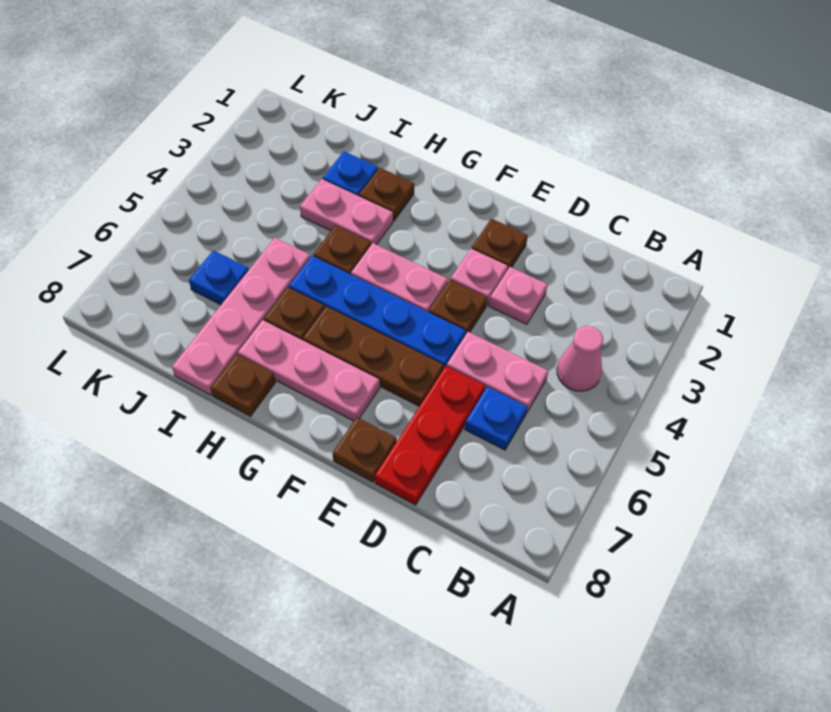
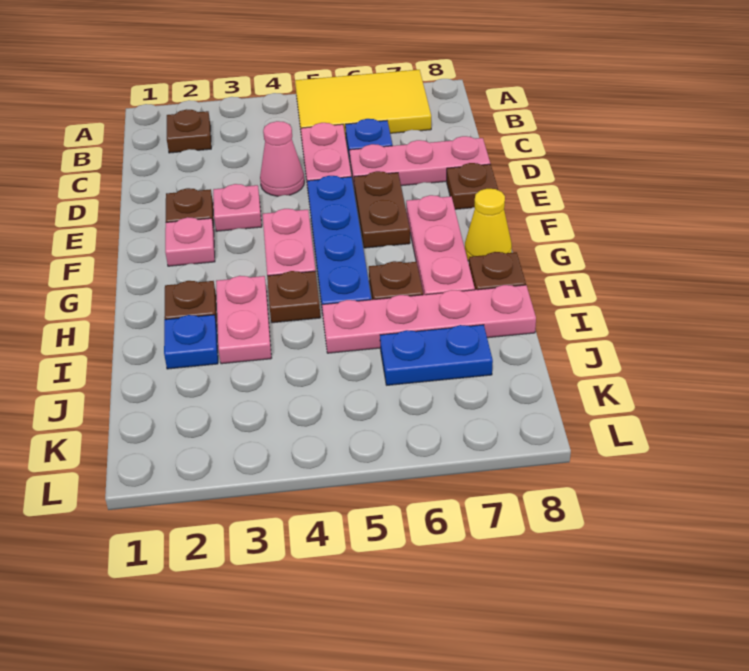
none -> yellow 2x3 tile [295,70,431,138]
pink 1x1 cone [557,326,603,391] -> pink 1x1 cone moved to [260,121,304,196]
pink 1x1 plate [489,267,548,325] -> pink 1x1 plate moved to [165,217,215,266]
red 1x3 plate [375,366,485,505] -> pink 1x3 plate [350,136,490,190]
brown 1x1 plate [429,280,487,334] -> brown 1x1 plate moved to [167,109,211,153]
brown 1x3 plate [303,306,444,406] -> brown 1x2 plate [354,171,410,248]
none -> yellow 1x1 cone [465,189,512,261]
blue 1x1 plate [189,250,249,305] -> blue 1x2 plate [380,325,493,385]

